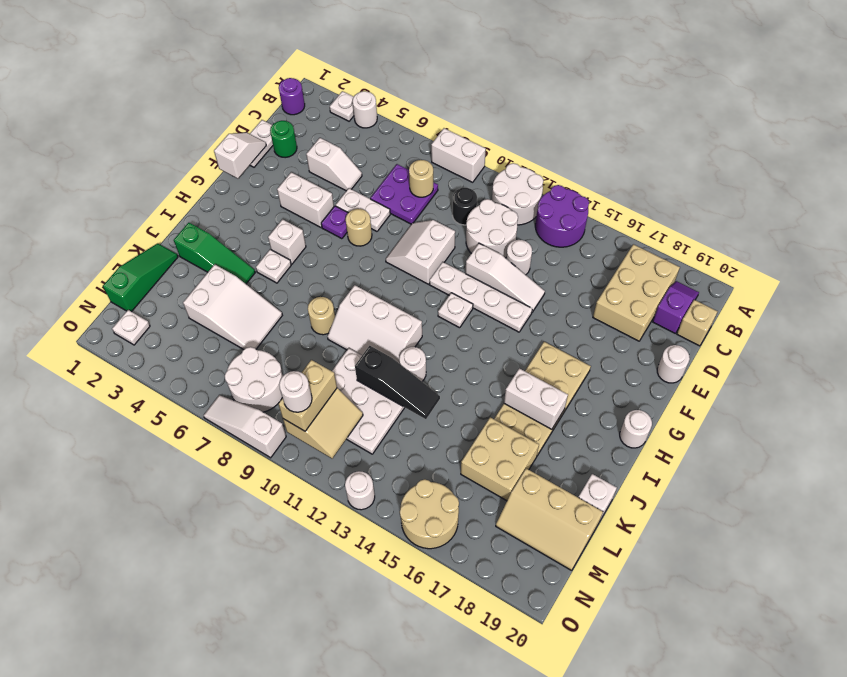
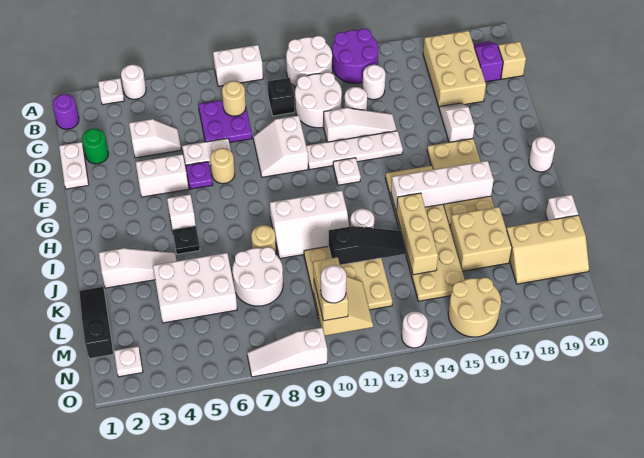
black 1x1 round brick [452,188,477,225] -> black 1x1 brick [268,78,295,116]
white 1x2 slope [214,133,266,179] -> white 1x2 slope moved to [439,103,474,142]
white 1x1 round brick [657,345,690,383] -> white 1x1 round brick moved to [362,65,386,100]
none -> tan 2x6 plate [386,166,465,301]
white 1x1 plate [256,249,291,283] -> black 1x1 plate [172,226,200,254]
white 1x2 brick [504,368,568,429] -> white 1x4 brick [391,161,494,212]
green 1x3 slope [174,223,255,284] -> white 1x3 slope [99,248,176,288]
none -> tan 1x3 brick [397,193,438,275]
green 1x3 slope [103,243,178,312] -> black 1x3 slope [79,287,113,359]
white 2x3 slope [183,265,282,349] -> white 2x3 brick [153,253,237,323]
white 3x3 plate [332,348,405,454] -> tan 3x3 plate [304,246,392,318]
white 2x2 round brick [225,347,283,412] -> white 2x2 round brick moved to [233,247,283,306]

